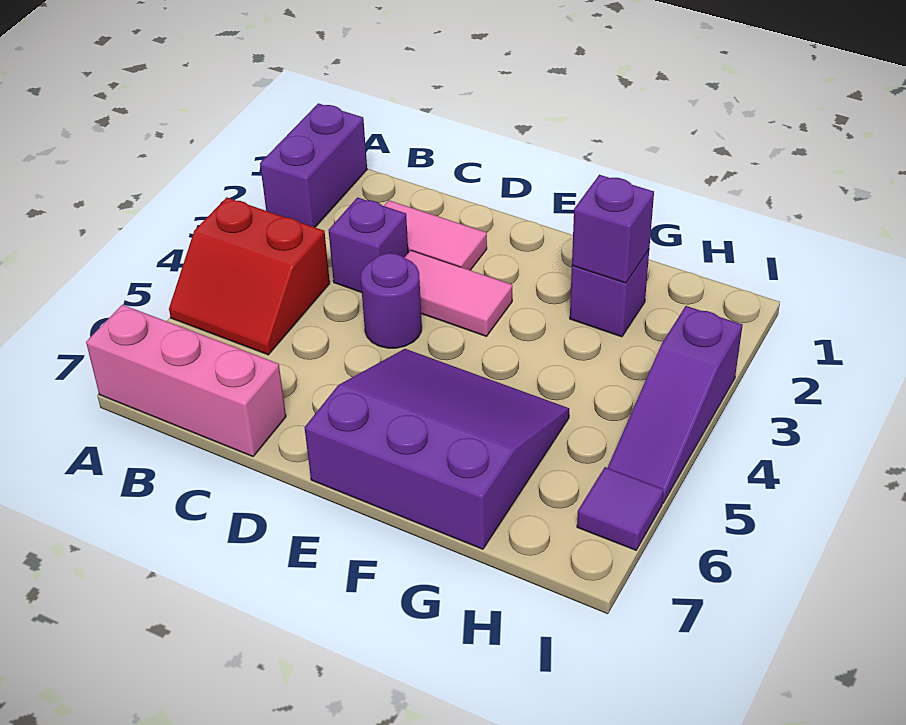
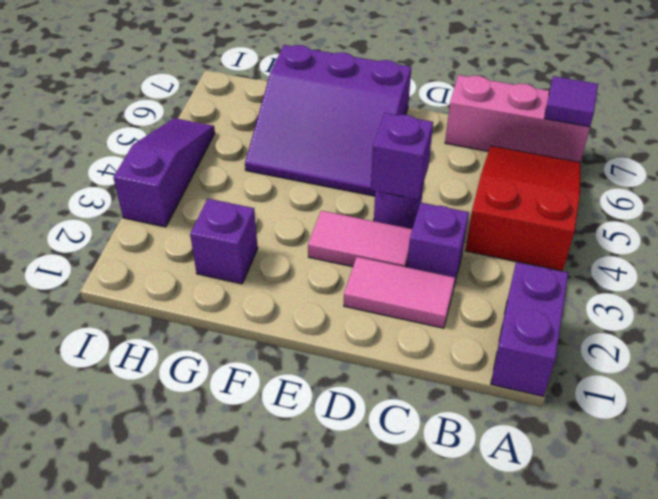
red 2x2 slope [169,197,330,355] -> red 2x3 slope [465,146,581,271]
purple 1x1 brick [572,175,654,283] -> purple 1x1 brick moved to [371,113,433,200]
purple 1x1 tile [577,467,664,550] -> purple 1x1 tile moved to [544,76,598,127]

